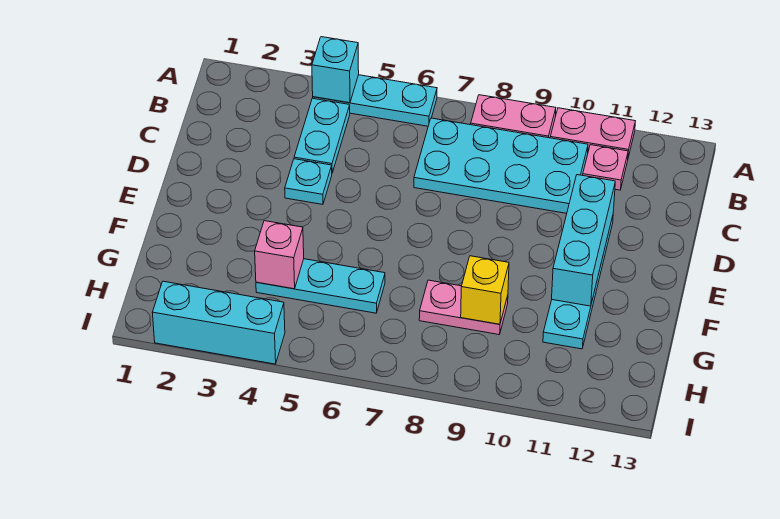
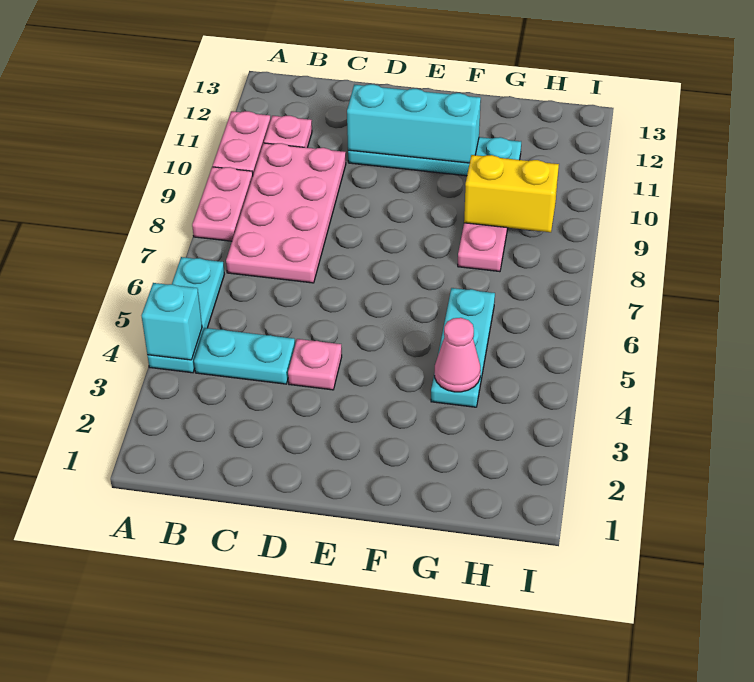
cyan 2x4 plate [414,118,588,213] -> pink 2x4 plate [226,143,346,283]
cyan 1x1 plate [285,159,332,205] -> pink 1x1 plate [288,339,342,390]
pink 1x1 brick [255,221,304,289] -> pink 1x1 cone [435,318,481,392]
yellow 1x1 brick [461,256,509,324] -> yellow 1x2 brick [464,155,559,232]
cyan 1x3 brick [152,281,285,364] -> none

